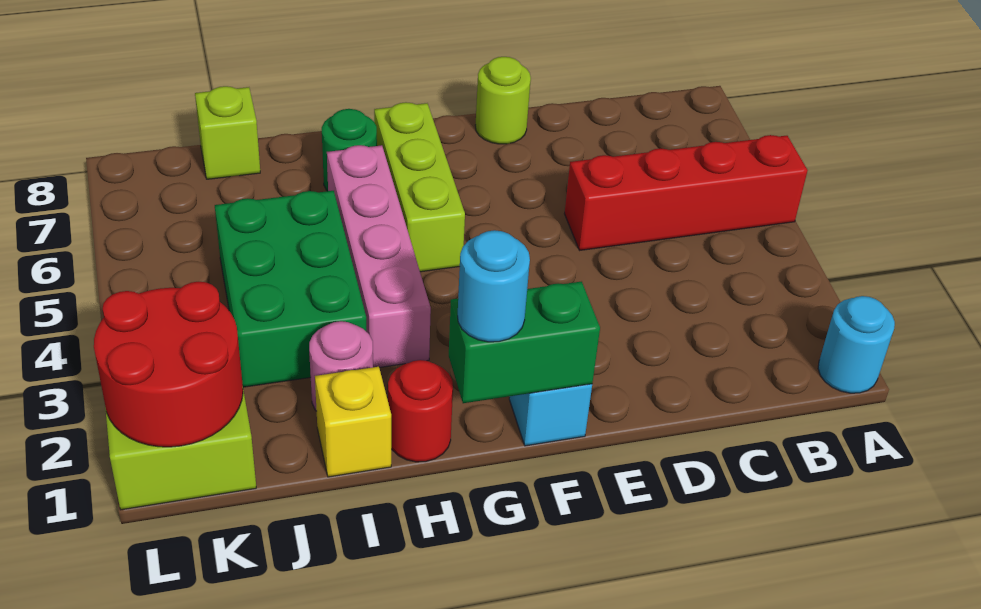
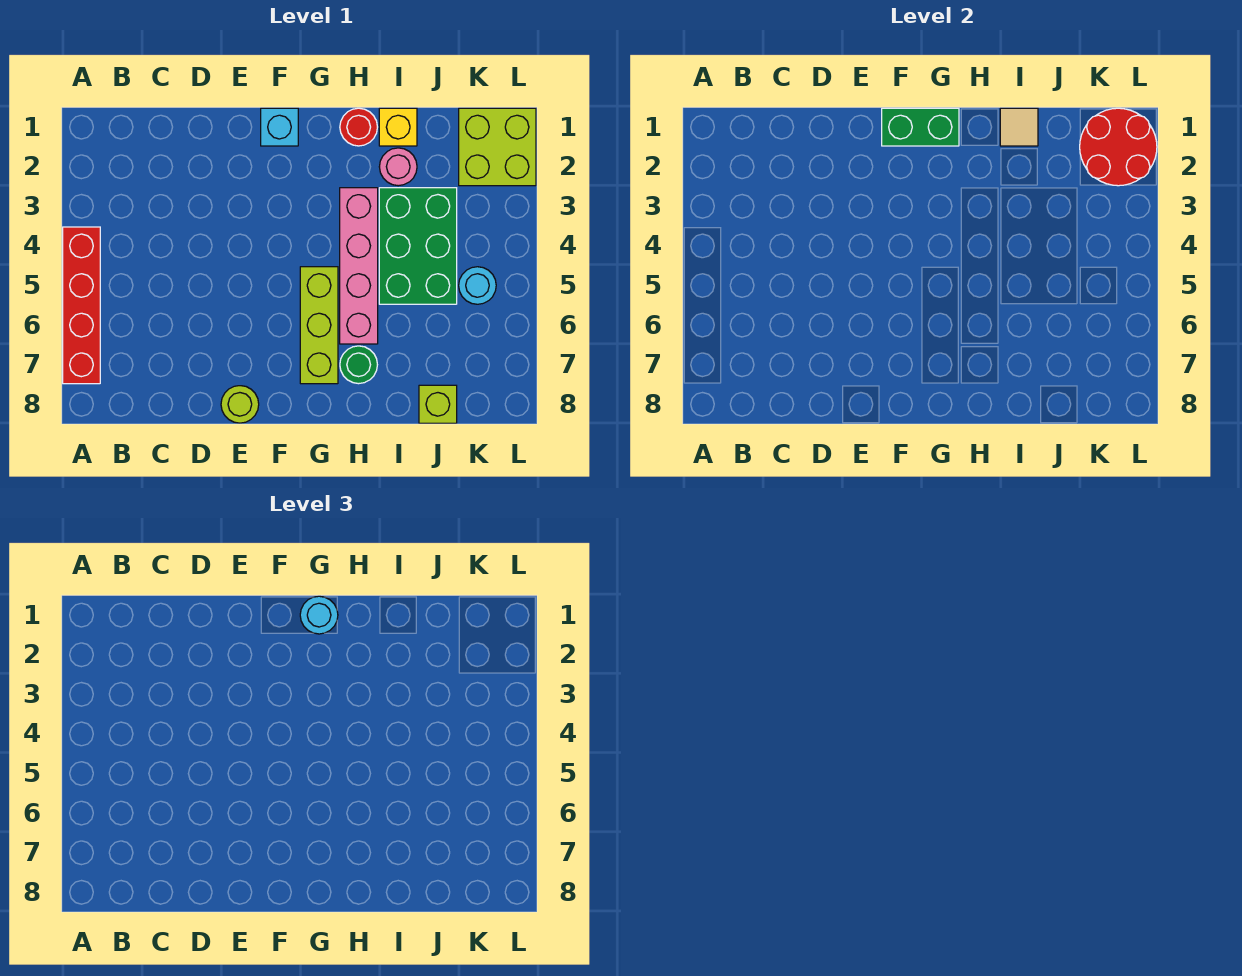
cyan 1x1 round brick [818,296,895,393] -> cyan 1x1 round brick moved to [459,267,496,304]
red 1x4 brick [565,135,808,250] -> red 1x4 brick turned to [63,227,100,384]
none -> tan 1x1 tile [1000,108,1038,146]

